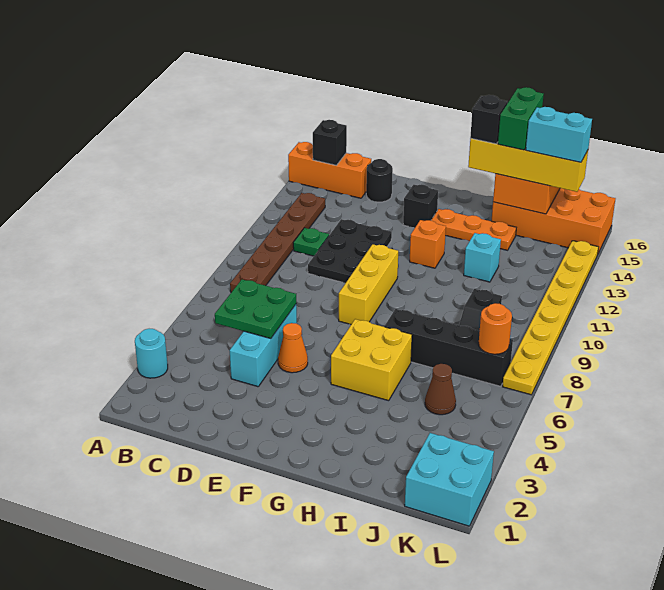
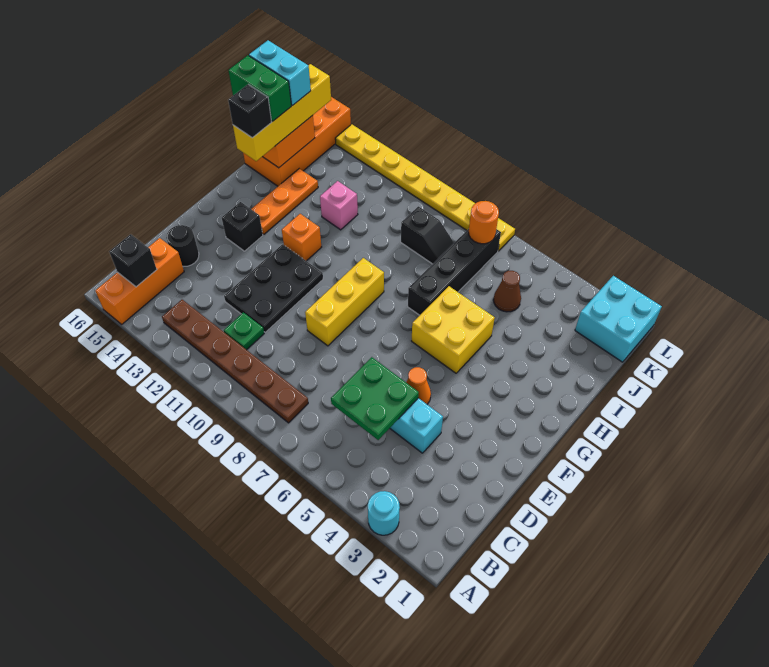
black 2x3 plate [308,219,392,283] -> black 2x3 plate turned to [224,244,323,332]
yellow 1x3 brick [339,244,398,324] -> yellow 1x3 brick turned to [305,258,384,346]
cyan 1x1 brick [464,233,501,282] -> pink 1x1 brick [320,181,358,230]
cyan 1x2 brick [526,107,592,162] -> cyan 1x2 brick turned to [249,40,311,106]

